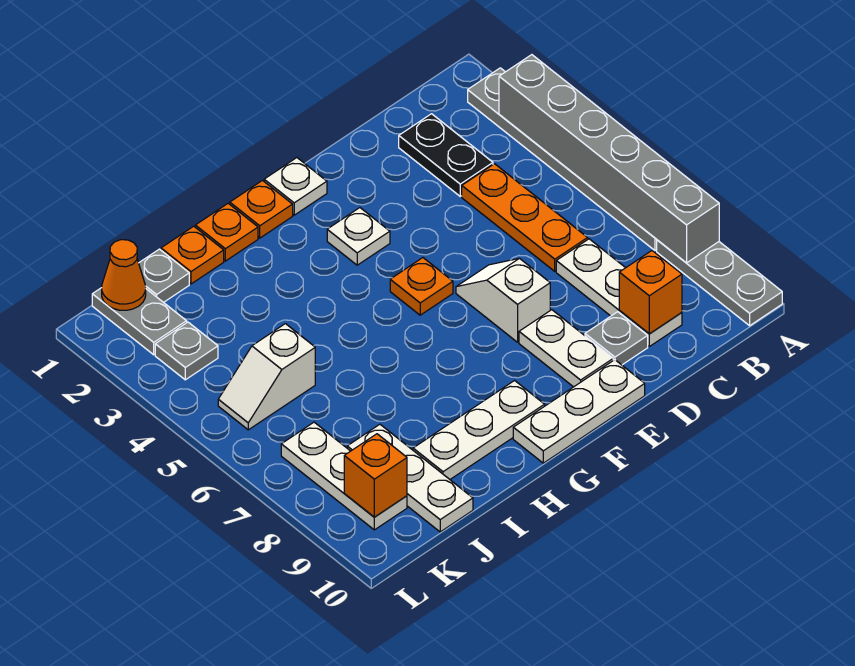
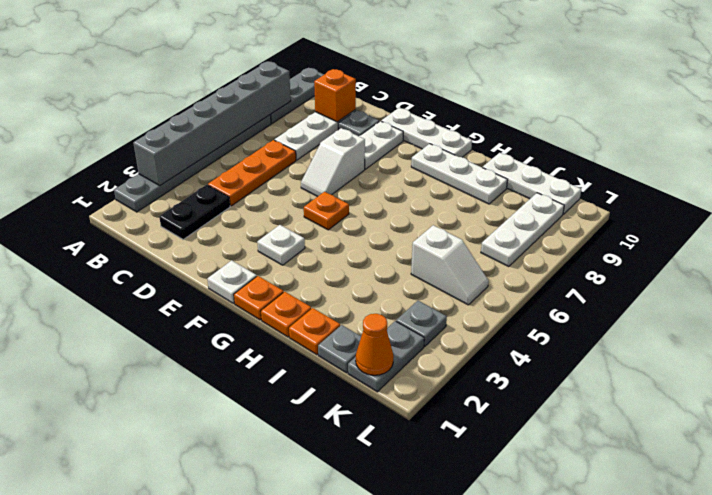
white 1x3 plate [347,424,473,532] -> white 1x3 plate turned to [483,153,581,214]
orange 1x1 brick [344,434,407,517] -> none

